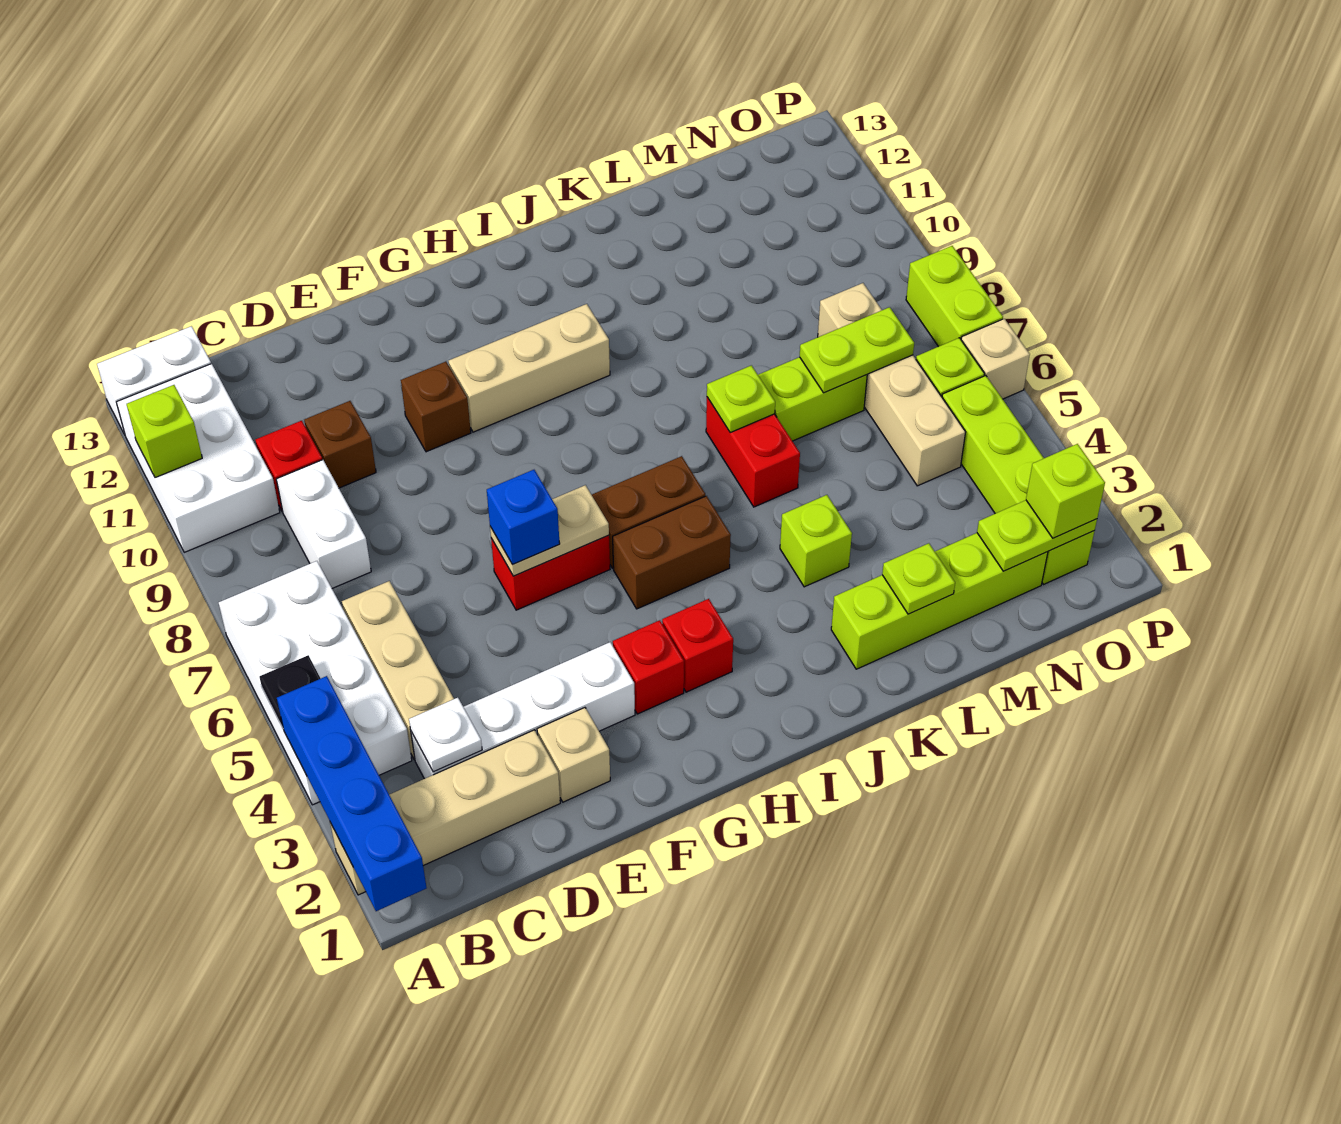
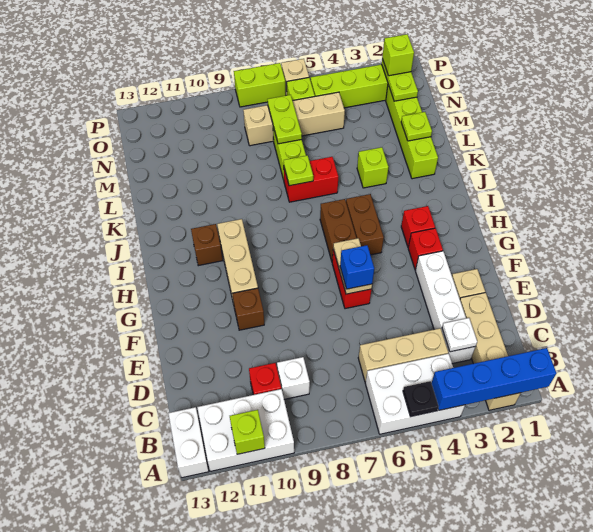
white 2x4 brick [219,561,412,805] -> white 2x3 brick [365,354,465,434]
white 1x2 brick [276,460,371,588] -> white 1x1 brick [277,357,310,399]
brown 1x1 brick [304,401,376,488] -> brown 1x1 brick moved to [191,224,223,266]

